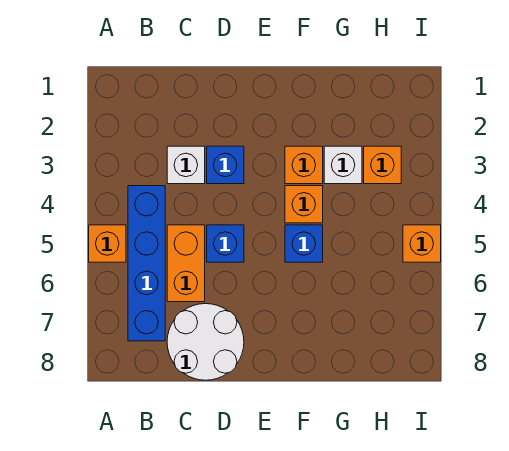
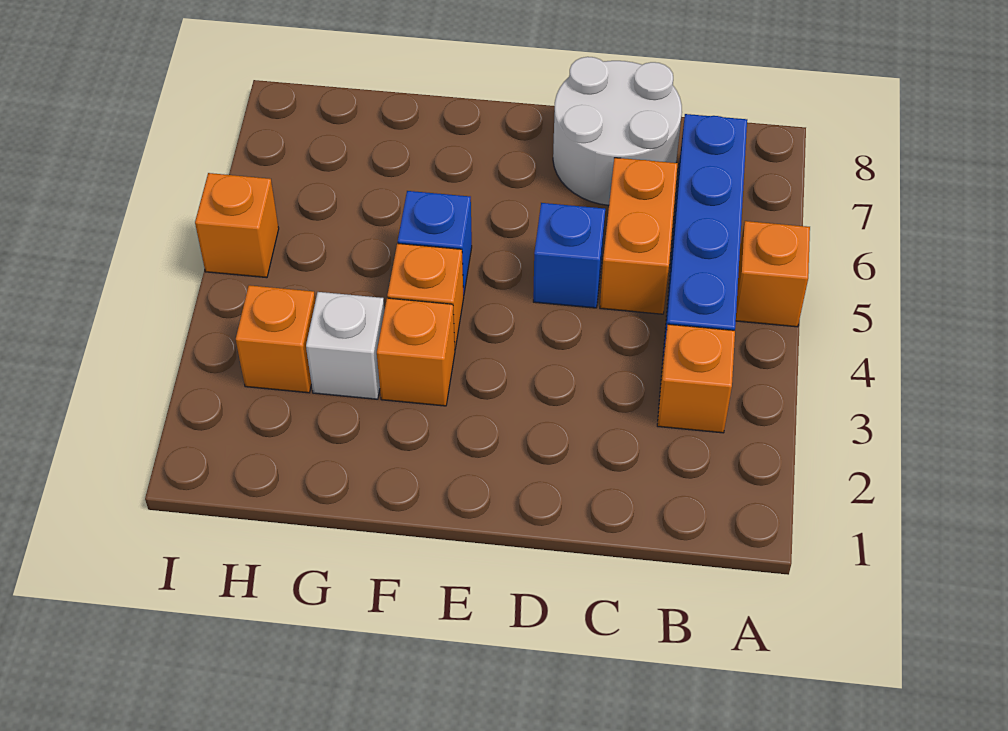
none -> orange 1x1 brick [657,324,735,433]
white 1x1 brick [167,146,205,184] -> none
blue 1x1 brick [207,146,244,184] -> none

